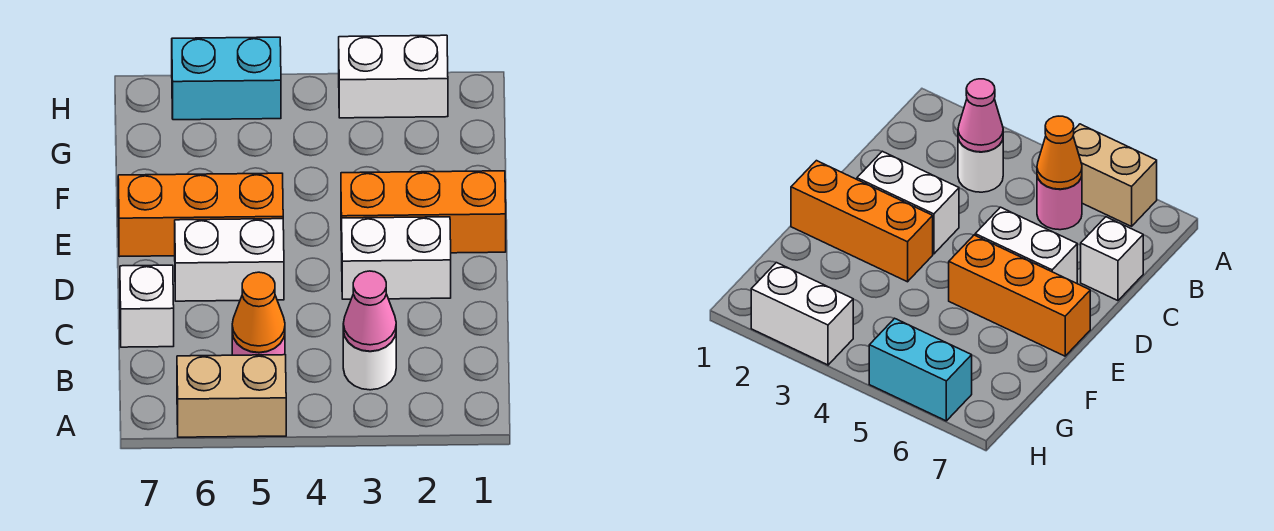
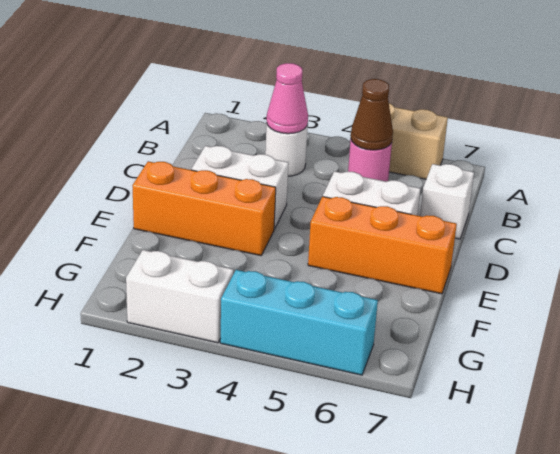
orange 1x1 cone [232,272,285,352] -> brown 1x1 cone [351,79,393,150]
cyan 1x2 brick [172,37,281,120] -> cyan 1x3 brick [220,270,378,375]

